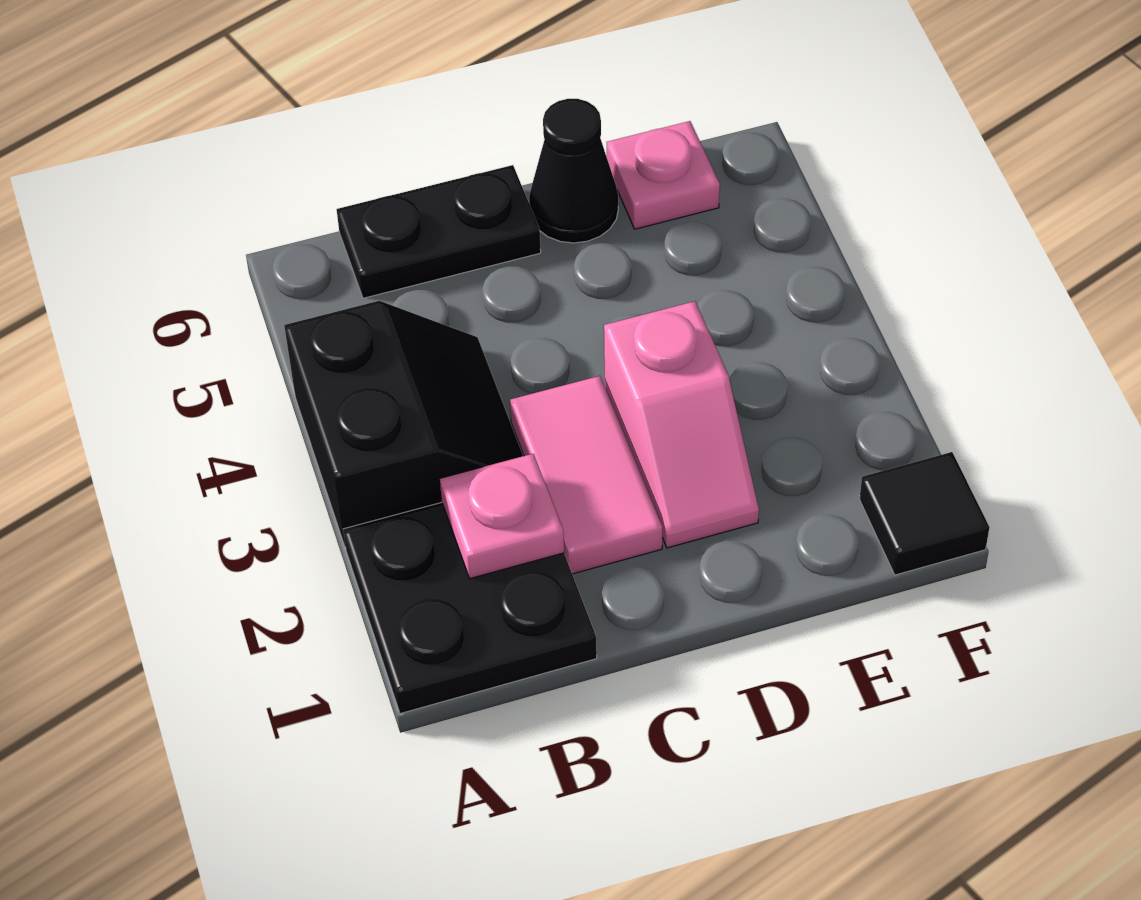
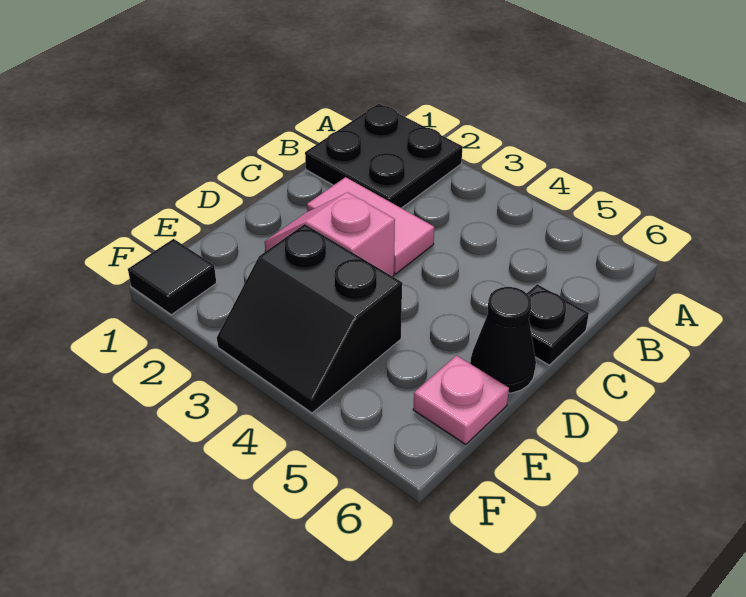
black 2x2 slope [284,301,523,546] -> black 2x2 slope moved to [217,224,402,413]
pink 1x1 plate [440,454,564,578] -> none
black 1x2 plate [337,165,541,298] -> black 1x1 plate [527,284,589,365]

